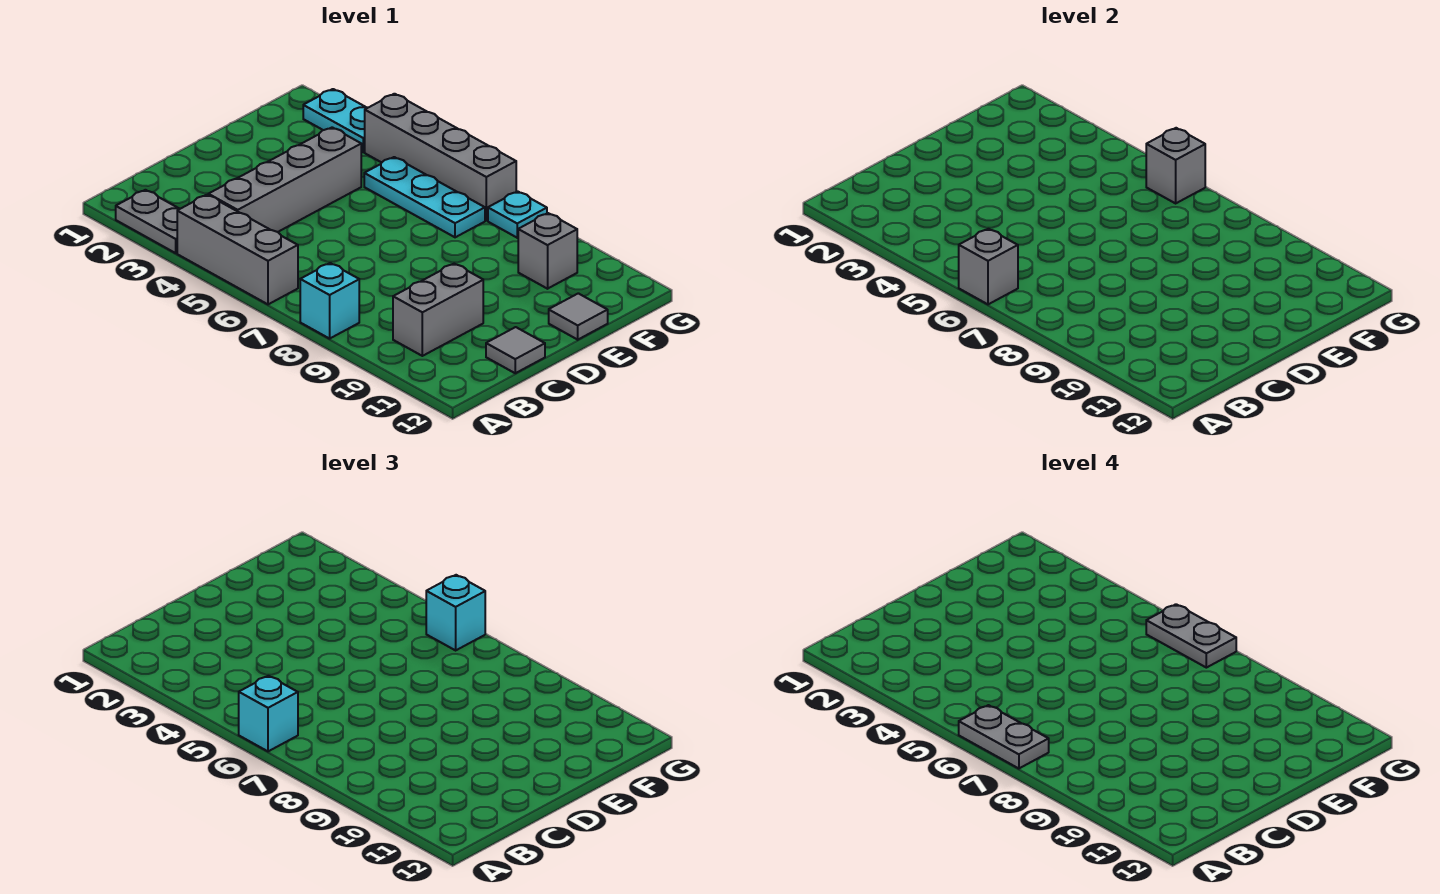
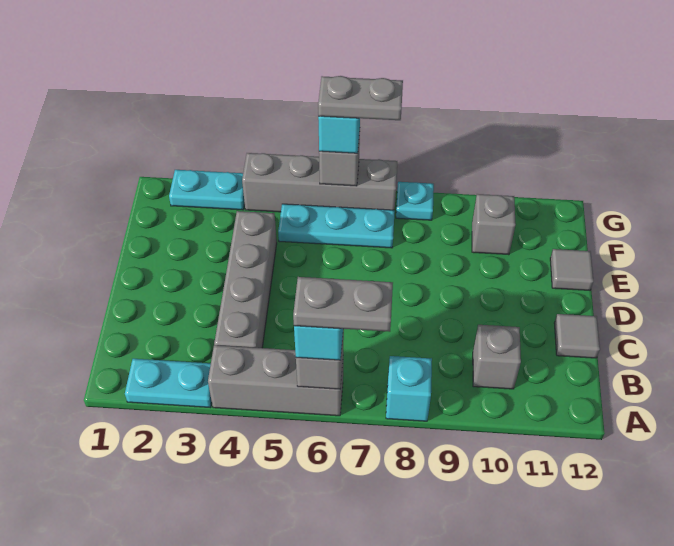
grey 1x2 plate [116,190,180,253] -> cyan 1x2 plate [125,359,212,408]
grey 1x2 brick [393,264,483,356] -> grey 1x1 brick [473,325,521,389]

